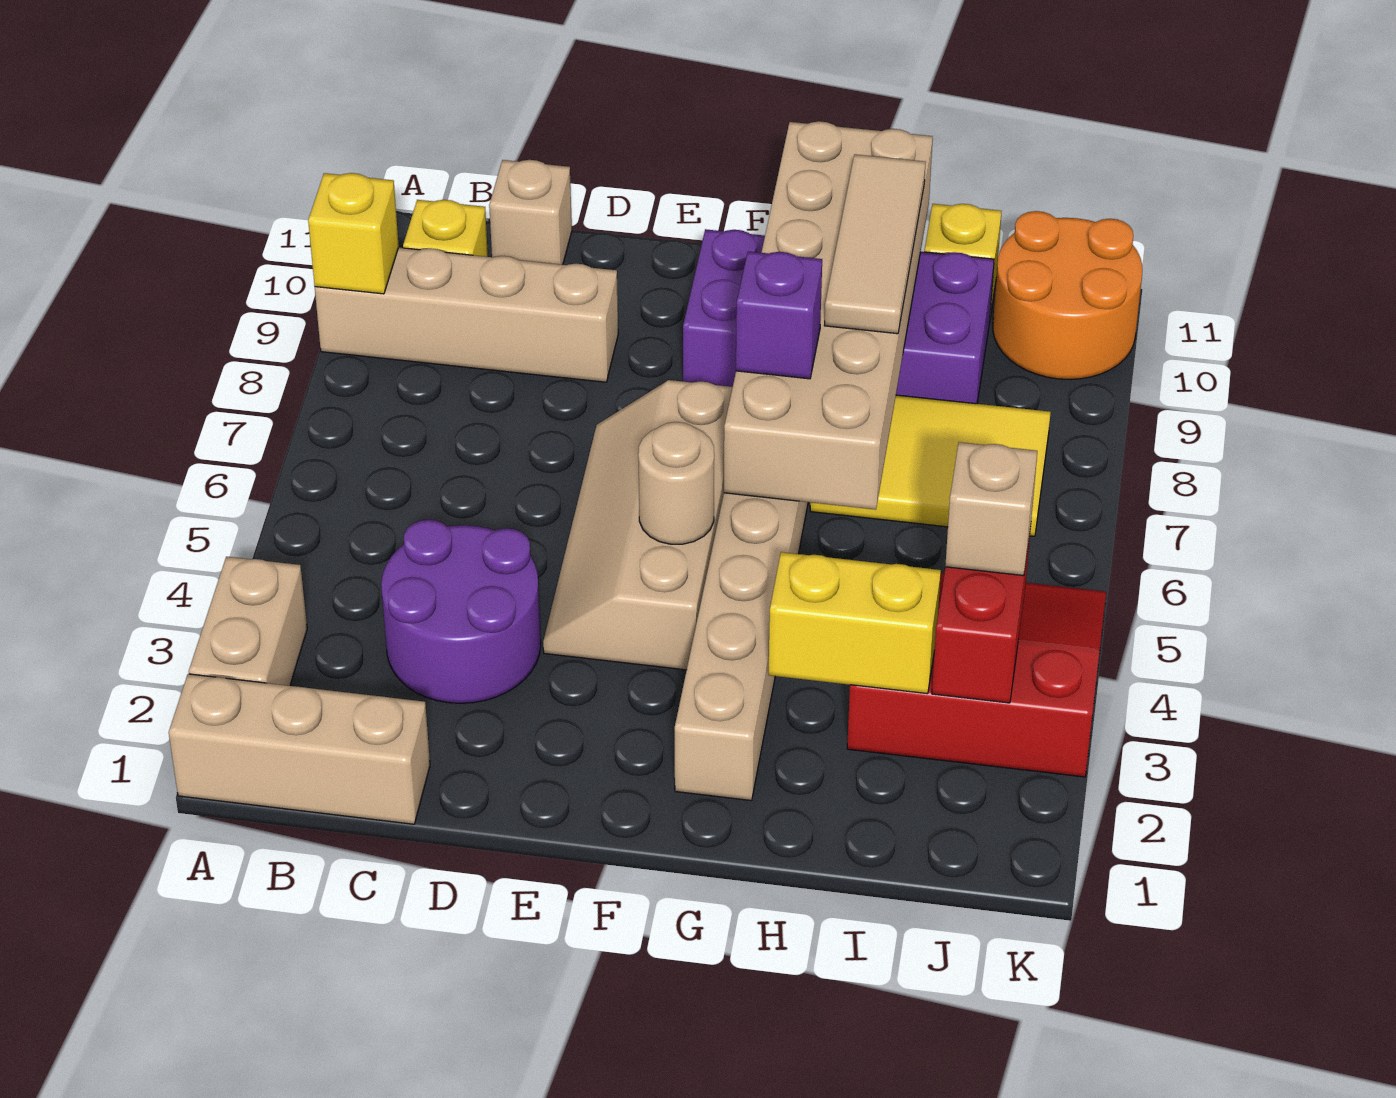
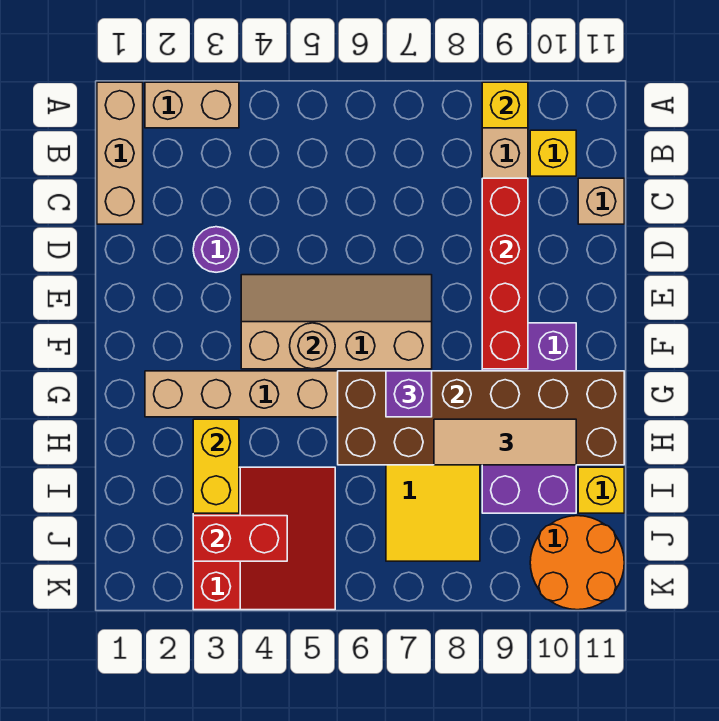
purple 2x2 round brick [381,520,541,703] -> purple 1x1 round brick [193,227,239,272]
none -> red 1x4 brick [482,178,528,369]
tan 2x6 brick [724,121,933,510] -> brown 2x6 brick [338,371,624,465]
tan 1x1 brick [945,442,1037,576] -> none

